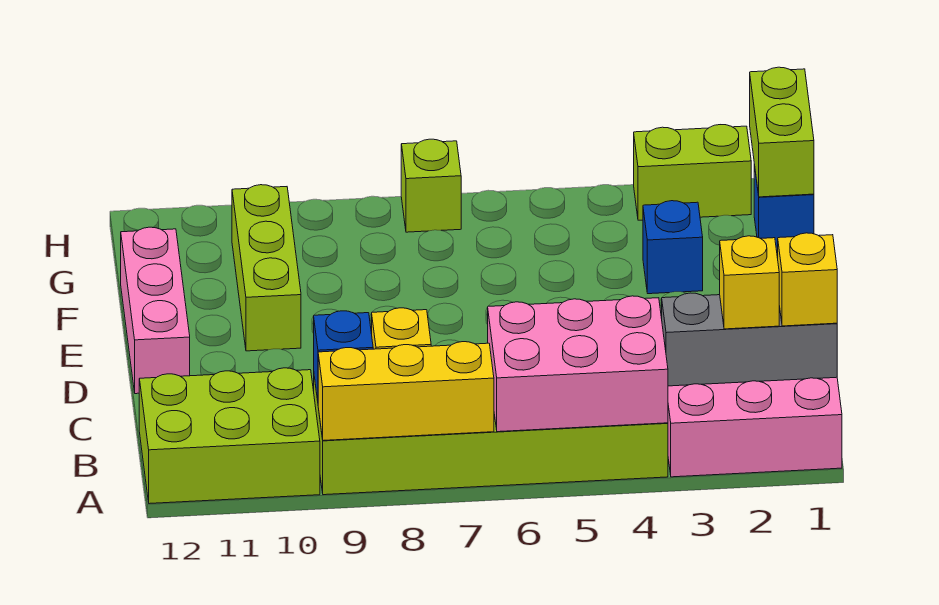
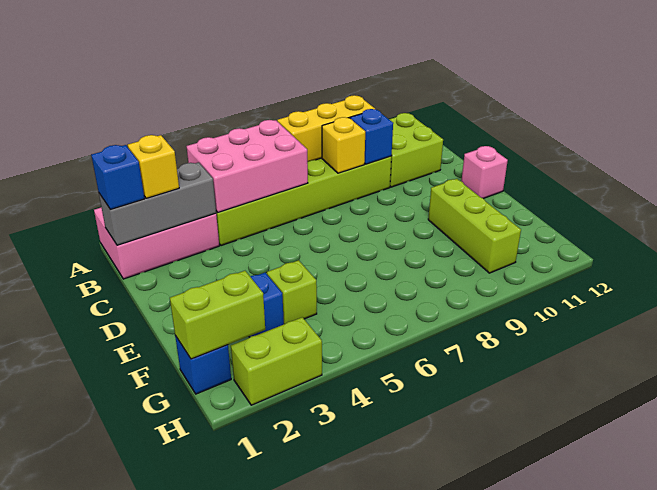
lime 2x3 brick [139,368,320,504] -> lime 2x2 brick [389,113,443,187]
yellow 1x1 brick [778,233,837,326] -> blue 1x1 brick [91,145,144,210]
pink 1x3 brick [121,227,190,394] -> pink 1x1 brick [461,146,508,199]
lime 1x2 brick [750,67,814,197] -> lime 1x2 brick turned to [170,271,265,359]
lime 1x1 brick [401,139,461,232] -> lime 1x1 brick moved to [267,260,317,324]

